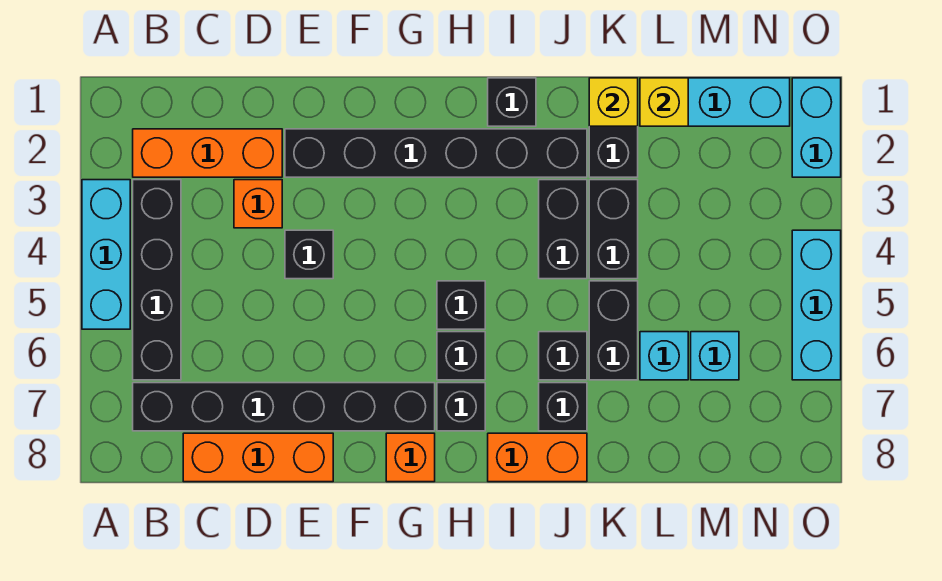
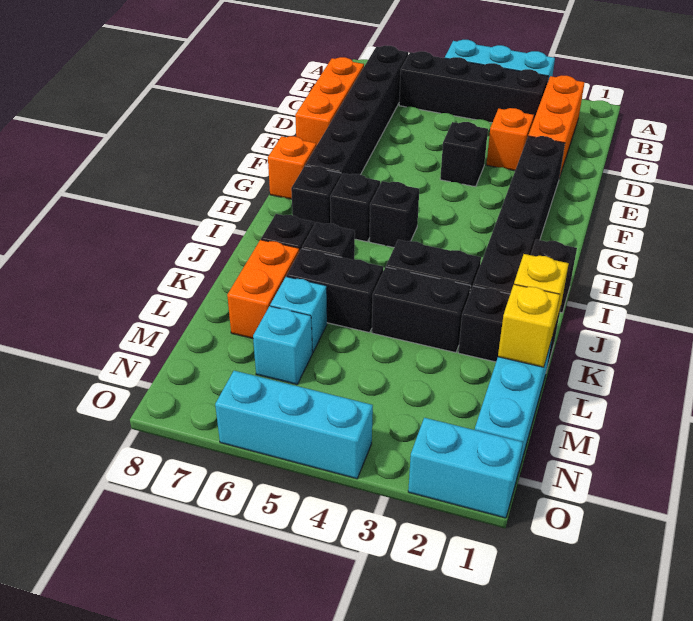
orange 1x2 brick [488,433,587,482] -> orange 1x2 brick moved to [227,240,299,338]

